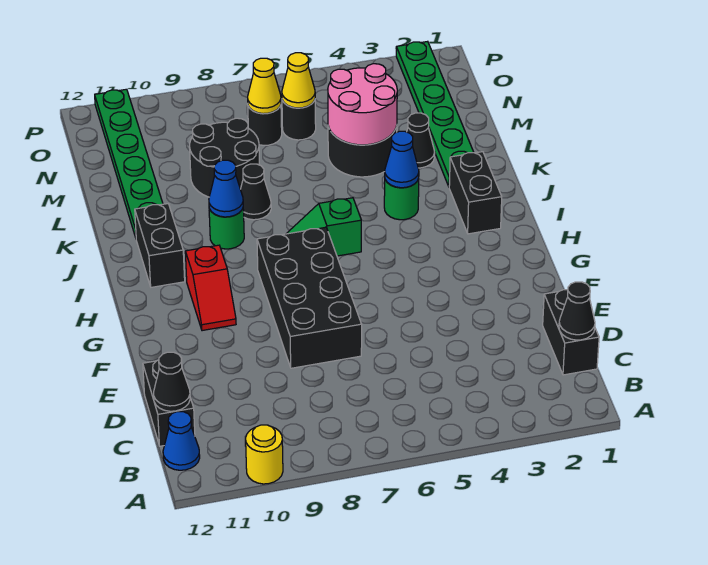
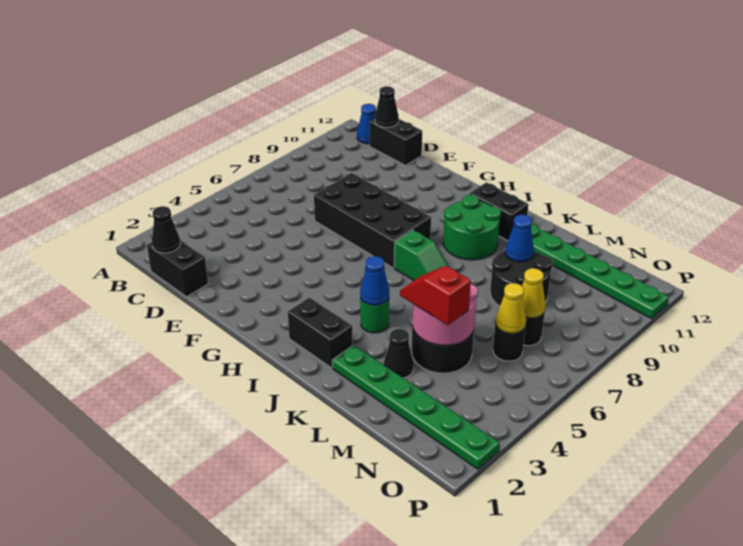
yellow 1x1 round brick [246,425,283,484] -> none
red 1x2 slope [185,245,236,331] -> red 1x2 slope moved to [400,266,471,325]
green 1x2 slope [286,198,361,256] -> green 1x2 slope turned to [394,230,449,280]
green 1x1 round brick [209,209,244,249] -> green 2x2 round brick [443,195,501,260]
blue 1x1 cone [209,160,243,217] -> blue 1x1 cone moved to [505,215,534,262]
black 1x1 cone [240,164,271,220] -> none

